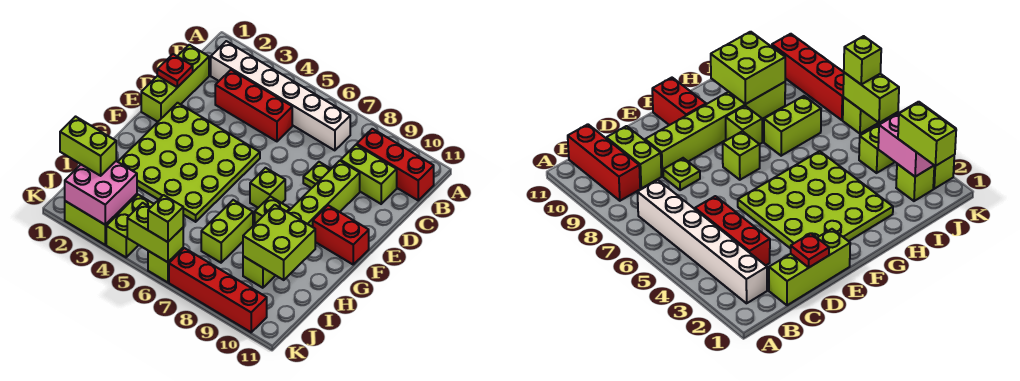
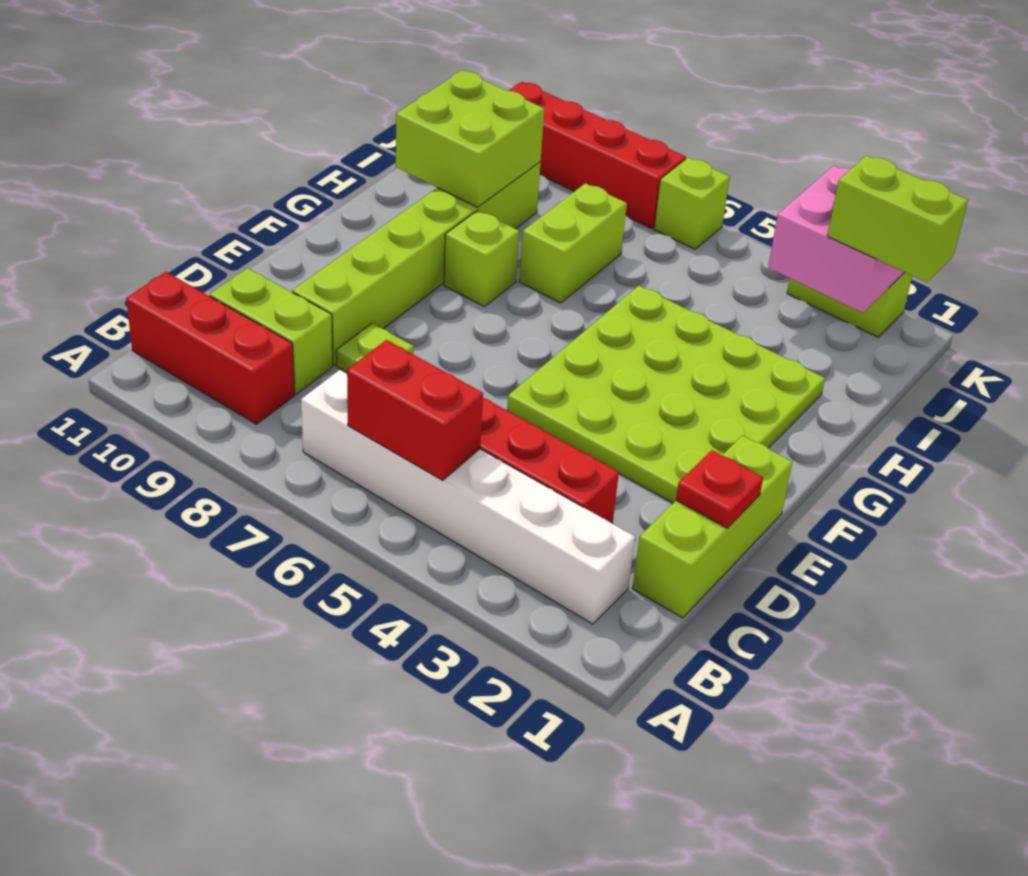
lime 1x1 brick [250,168,285,208] -> none
red 1x2 brick [313,205,369,264] -> red 1x2 brick moved to [347,340,483,480]
lime 1x1 brick [896,164,934,201] -> none
lime 1x2 brick [106,195,154,257] -> none
lime 1x2 brick [127,203,183,262] -> none
lime 1x1 brick [148,195,183,242] -> none

